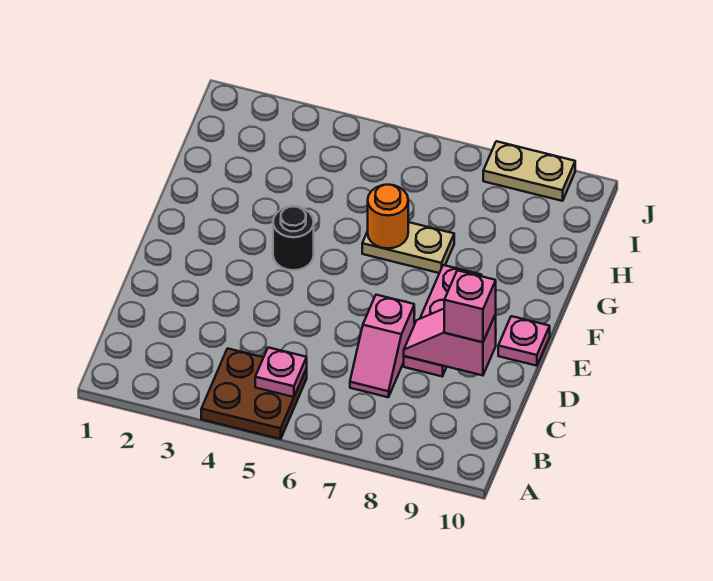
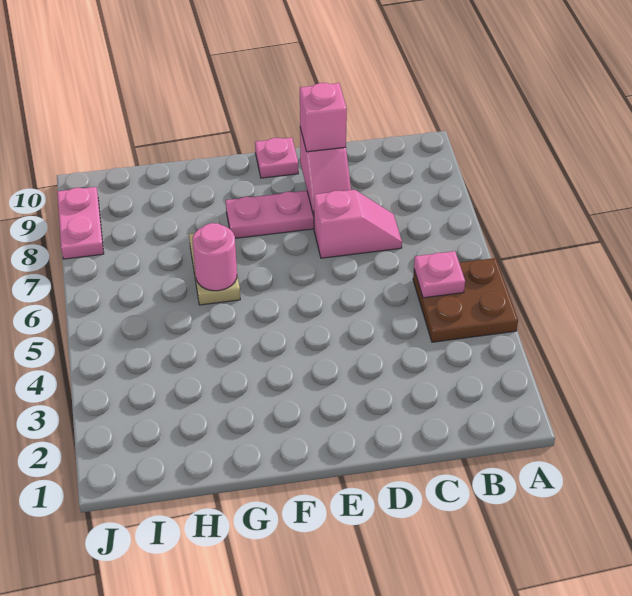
black 1x1 round brick [273,206,314,270] -> none
orange 1x1 round brick [368,185,408,248] -> pink 1x1 round brick [193,223,237,291]
tan 1x2 plate [483,141,575,201] -> pink 1x2 plate [57,187,104,259]

